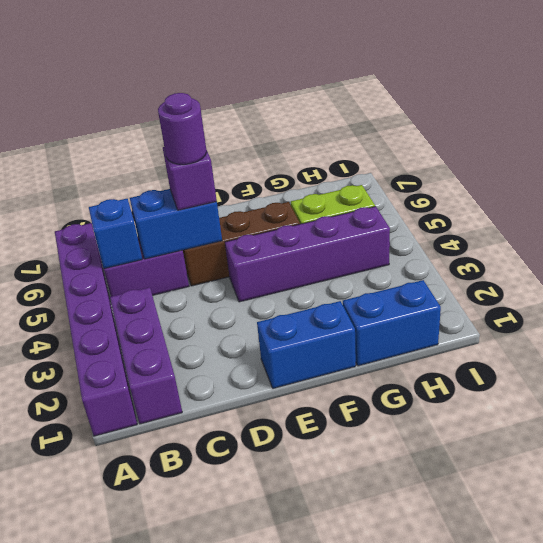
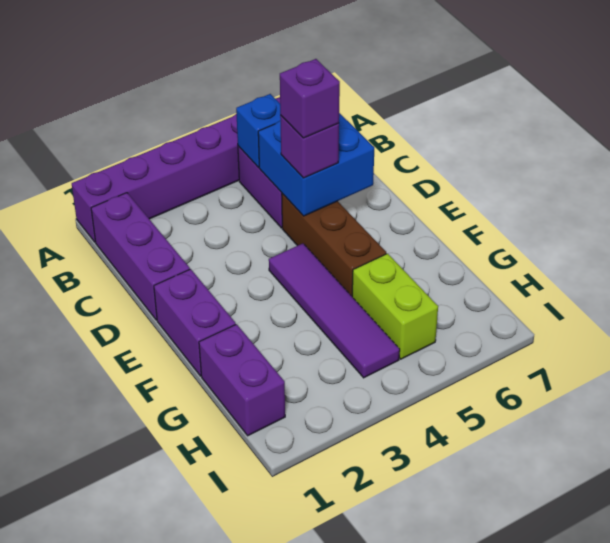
purple 1x3 brick [110,287,182,424] -> purple 1x3 brick turned to [91,193,190,320]
blue 1x2 brick [130,189,222,259] -> blue 2x2 brick [258,113,374,216]
purple 1x1 round brick [158,93,207,165] -> purple 1x1 brick [280,59,340,138]
blue 1x2 brick [257,301,356,388] -> purple 1x2 brick [154,269,236,376]
purple 1x4 brick [225,206,390,302] -> purple 1x4 tile [269,243,400,378]
blue 1x2 brick [343,280,441,366] -> purple 1x2 brick [199,324,285,436]

